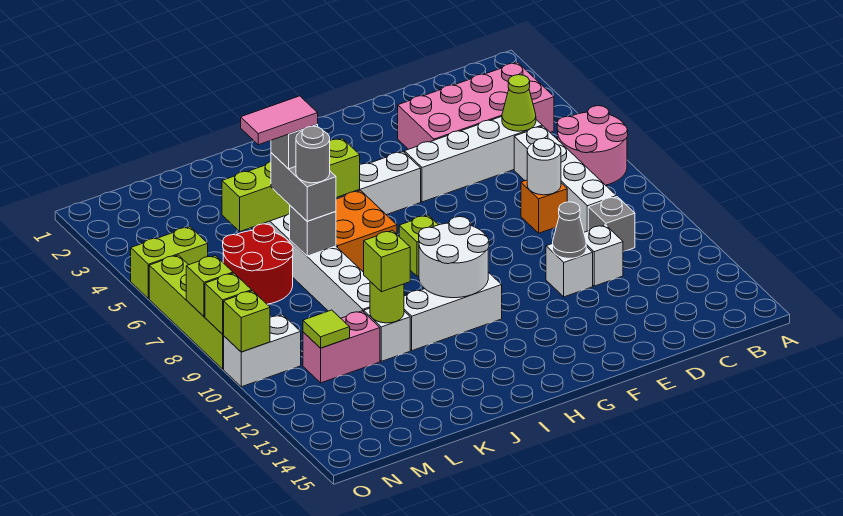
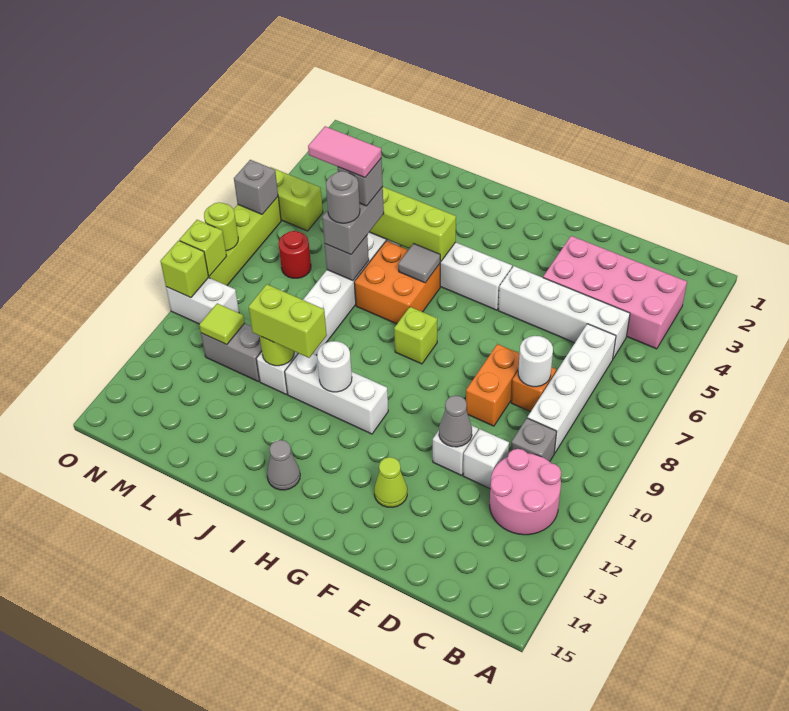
pink 2x2 round brick [557,106,628,185] -> pink 2x2 round brick moved to [490,449,561,535]
lime 1x1 cone [502,75,536,131] -> lime 1x1 cone moved to [374,457,407,507]
none -> orange 1x2 brick [466,344,520,426]
white 2x2 round brick [419,217,489,298] -> white 1x1 round brick [317,341,352,392]
none -> grey 1x1 tile [398,244,440,283]
none -> grey 1x1 cone [267,440,300,490]
lime 1x1 brick [364,231,410,292] -> lime 1x2 brick [249,284,327,358]
red 2x2 round brick [223,224,293,304] -> red 1x1 round brick [279,231,311,278]
pink 1x2 brick [303,311,380,383] -> grey 1x2 brick [201,323,262,382]
none -> grey 1x1 brick [234,160,278,214]
lime 1x1 brick [186,255,233,317] -> lime 1x1 round brick [204,202,238,251]

